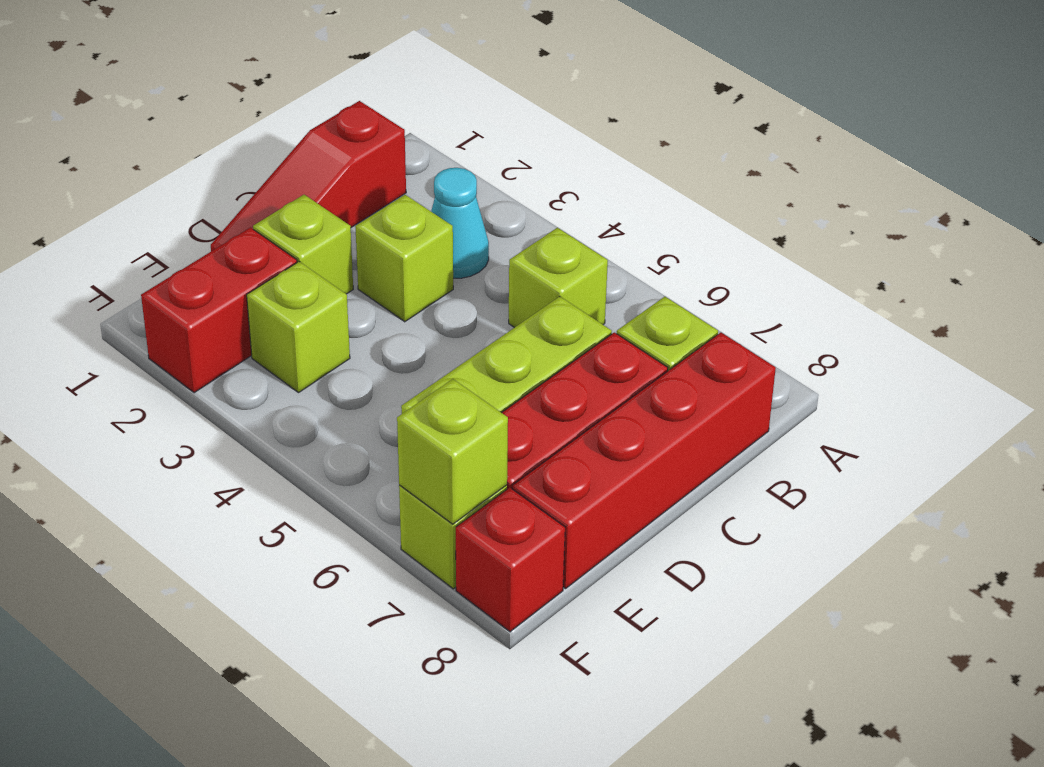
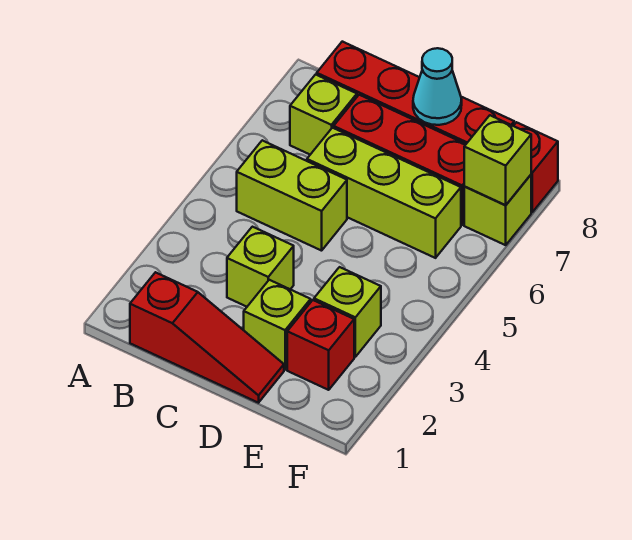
cyan 1x1 cone [431,168,489,278] -> cyan 1x1 cone moved to [413,48,462,125]
lime 1x1 brick [509,228,608,328] -> lime 1x2 brick [237,140,347,251]
red 1x2 brick [141,227,297,393] -> red 1x1 brick [287,300,354,390]

